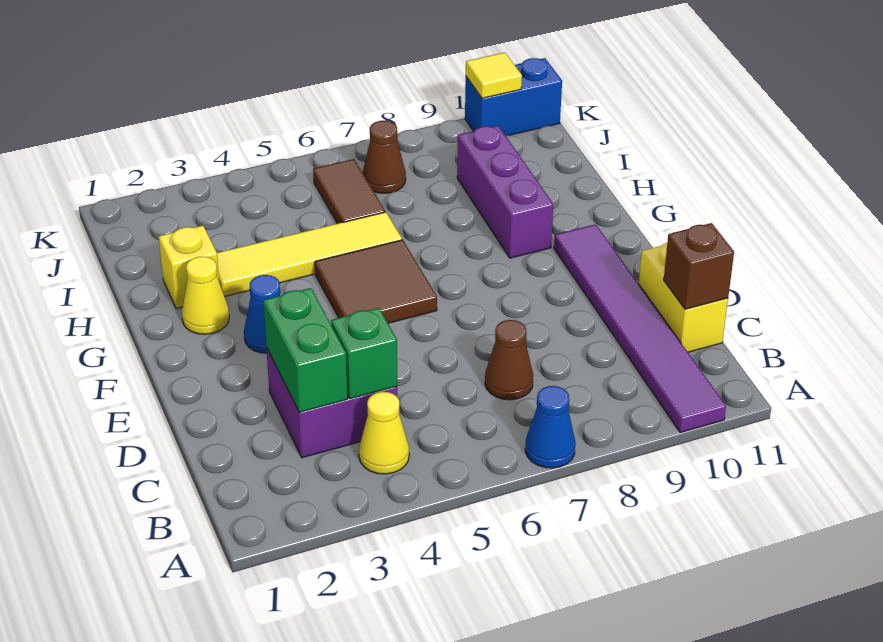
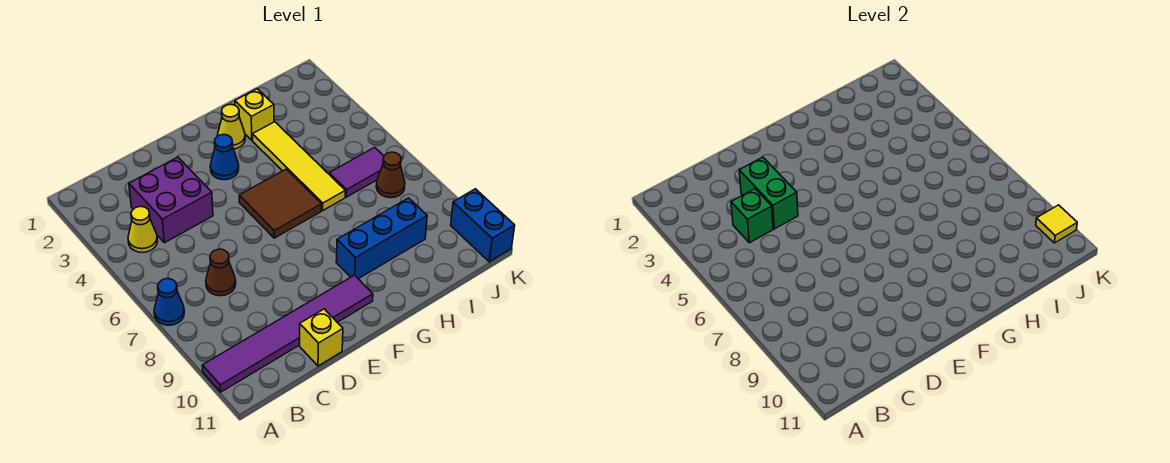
green 1x2 brick [263,288,347,412] -> green 1x2 brick turned to [739,157,798,229]
yellow 1x2 brick [639,243,728,352] -> yellow 1x1 brick [300,309,343,366]
brown 1x1 brick [664,223,734,309] -> none
purple 1x3 brick [457,126,553,258] -> blue 1x3 brick [336,198,427,279]
brown 1x2 tile [313,159,385,224] -> purple 1x2 tile [329,147,384,197]

